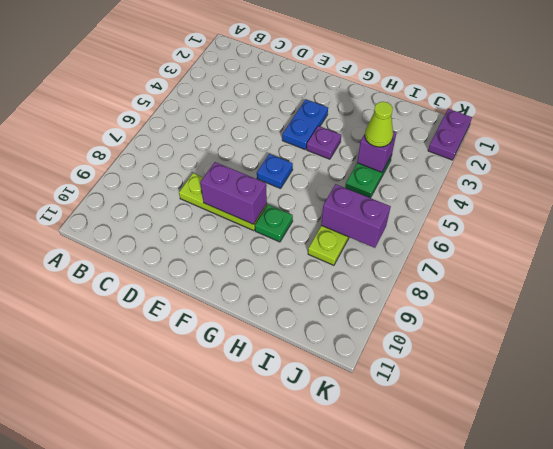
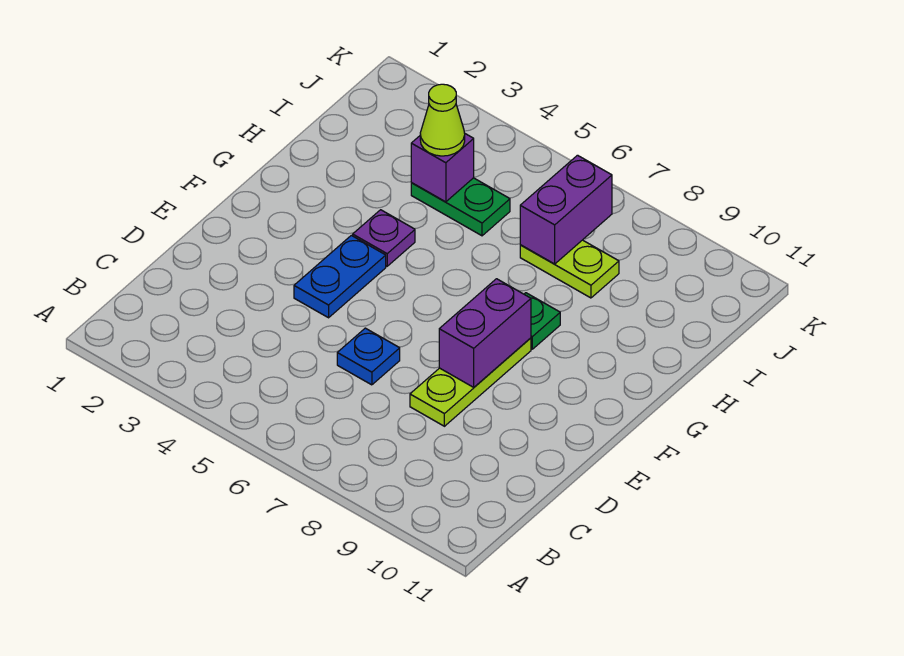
blue 1x2 plate [282,99,328,149] -> blue 1x2 plate turned to [294,235,386,318]
blue 1x1 plate [257,154,293,189] -> blue 1x1 plate moved to [337,328,400,385]
purple 1x2 plate [428,109,472,160] -> none

